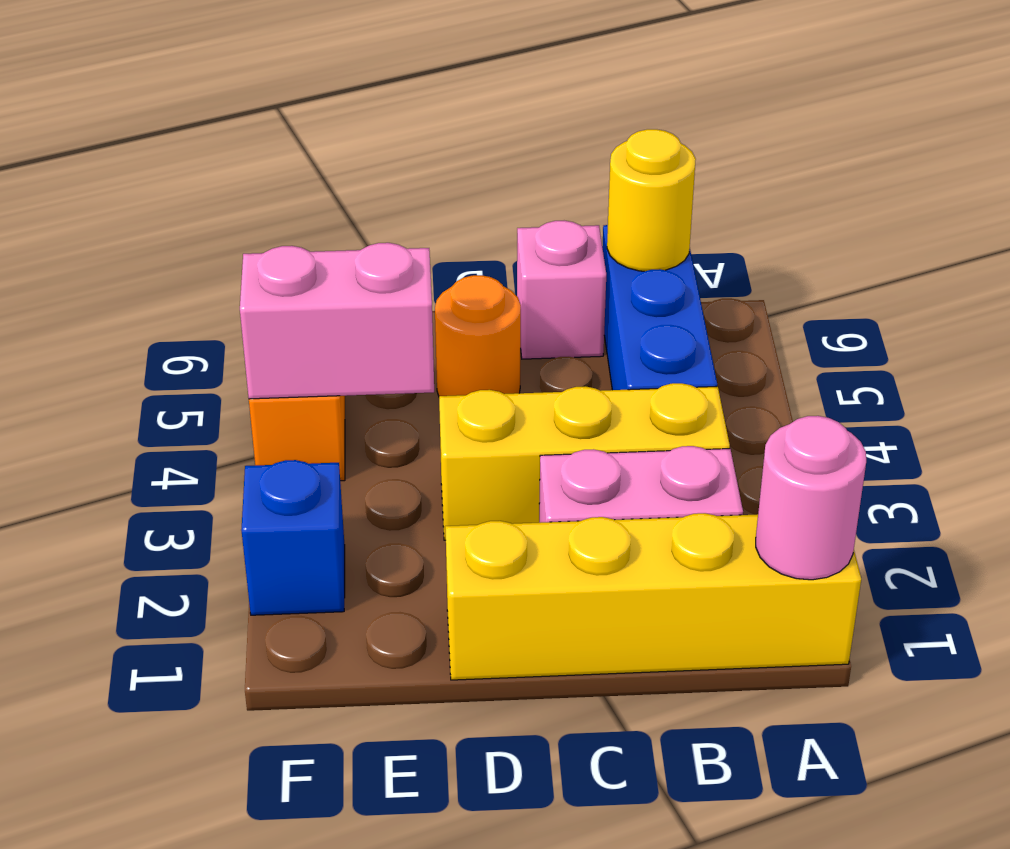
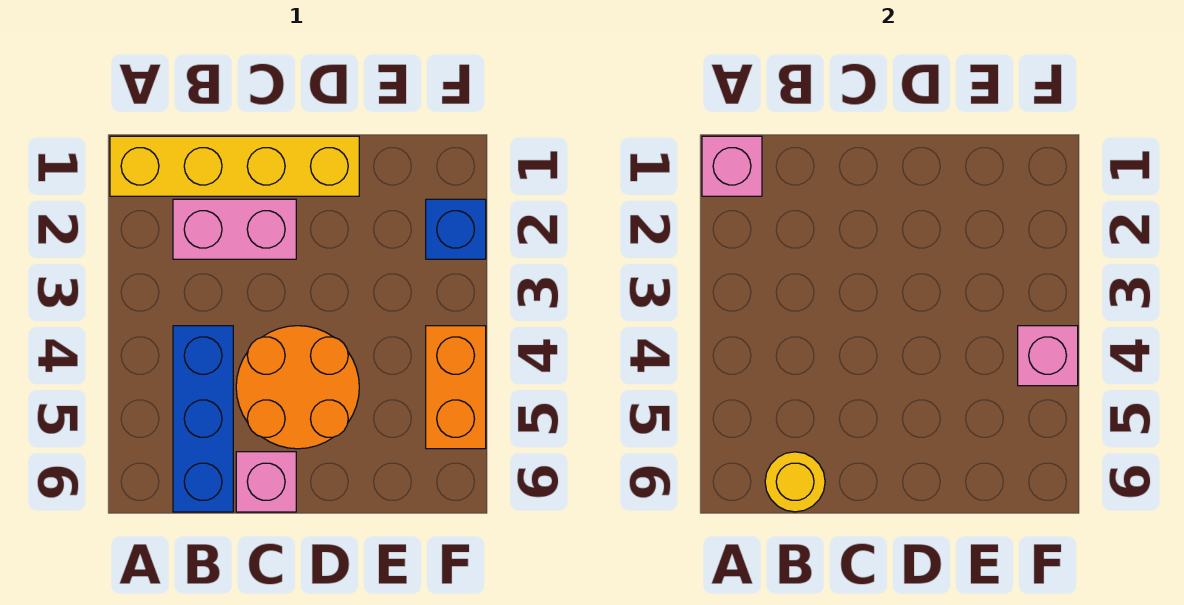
pink 1x1 round brick [756,416,866,580] -> pink 1x1 brick [702,136,762,196]
yellow 1x3 brick [439,383,730,540] -> none
orange 1x1 round brick [435,275,521,396] -> orange 2x2 round brick [236,326,359,449]
pink 1x2 brick [240,243,434,399] -> pink 1x1 brick [1018,326,1078,386]

